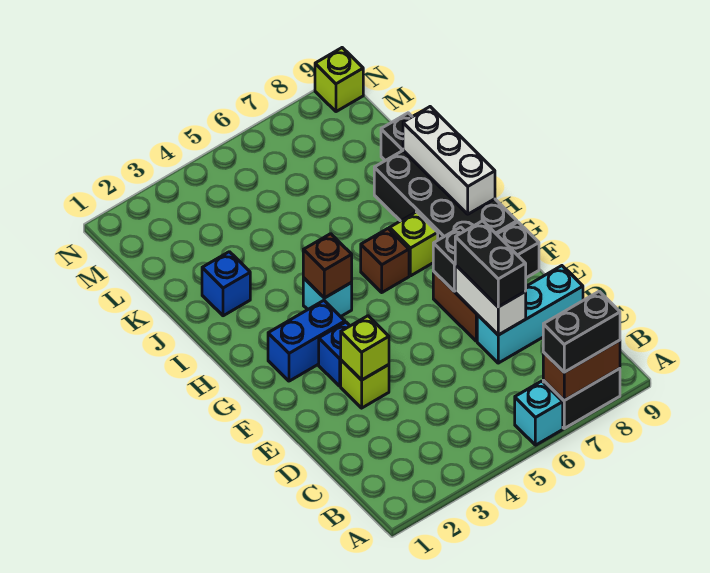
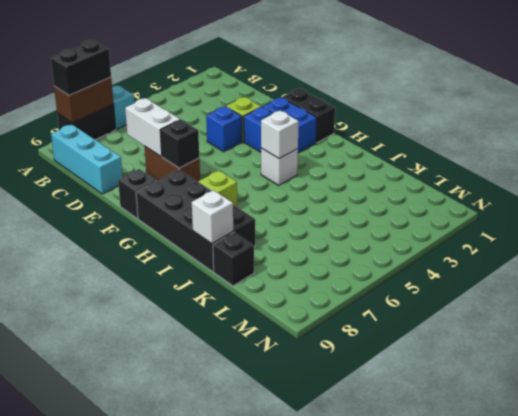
cyan 1x3 brick [477,266,583,363] -> cyan 1x3 brick turned to [51,124,123,194]
black 1x2 brick [455,221,526,307] -> black 1x2 brick moved to [282,88,335,143]
lime 1x1 brick [341,316,389,380] -> none
blue 1x2 brick [268,301,345,381] -> blue 1x2 brick turned to [263,97,317,153]
cyan 1x1 brick [303,278,352,317] -> white 1x1 brick [261,148,298,185]
brown 1x1 brick [303,234,352,298] -> white 1x1 brick [261,111,299,158]
brown 1x1 brick [361,229,409,292] -> none
white 1x3 brick [403,107,495,214] -> white 1x1 brick [192,190,233,244]
blue 1x1 brick [202,252,250,316] -> blue 1x1 brick moved to [206,106,242,152]
lime 1x1 brick [315,48,363,112] -> none

